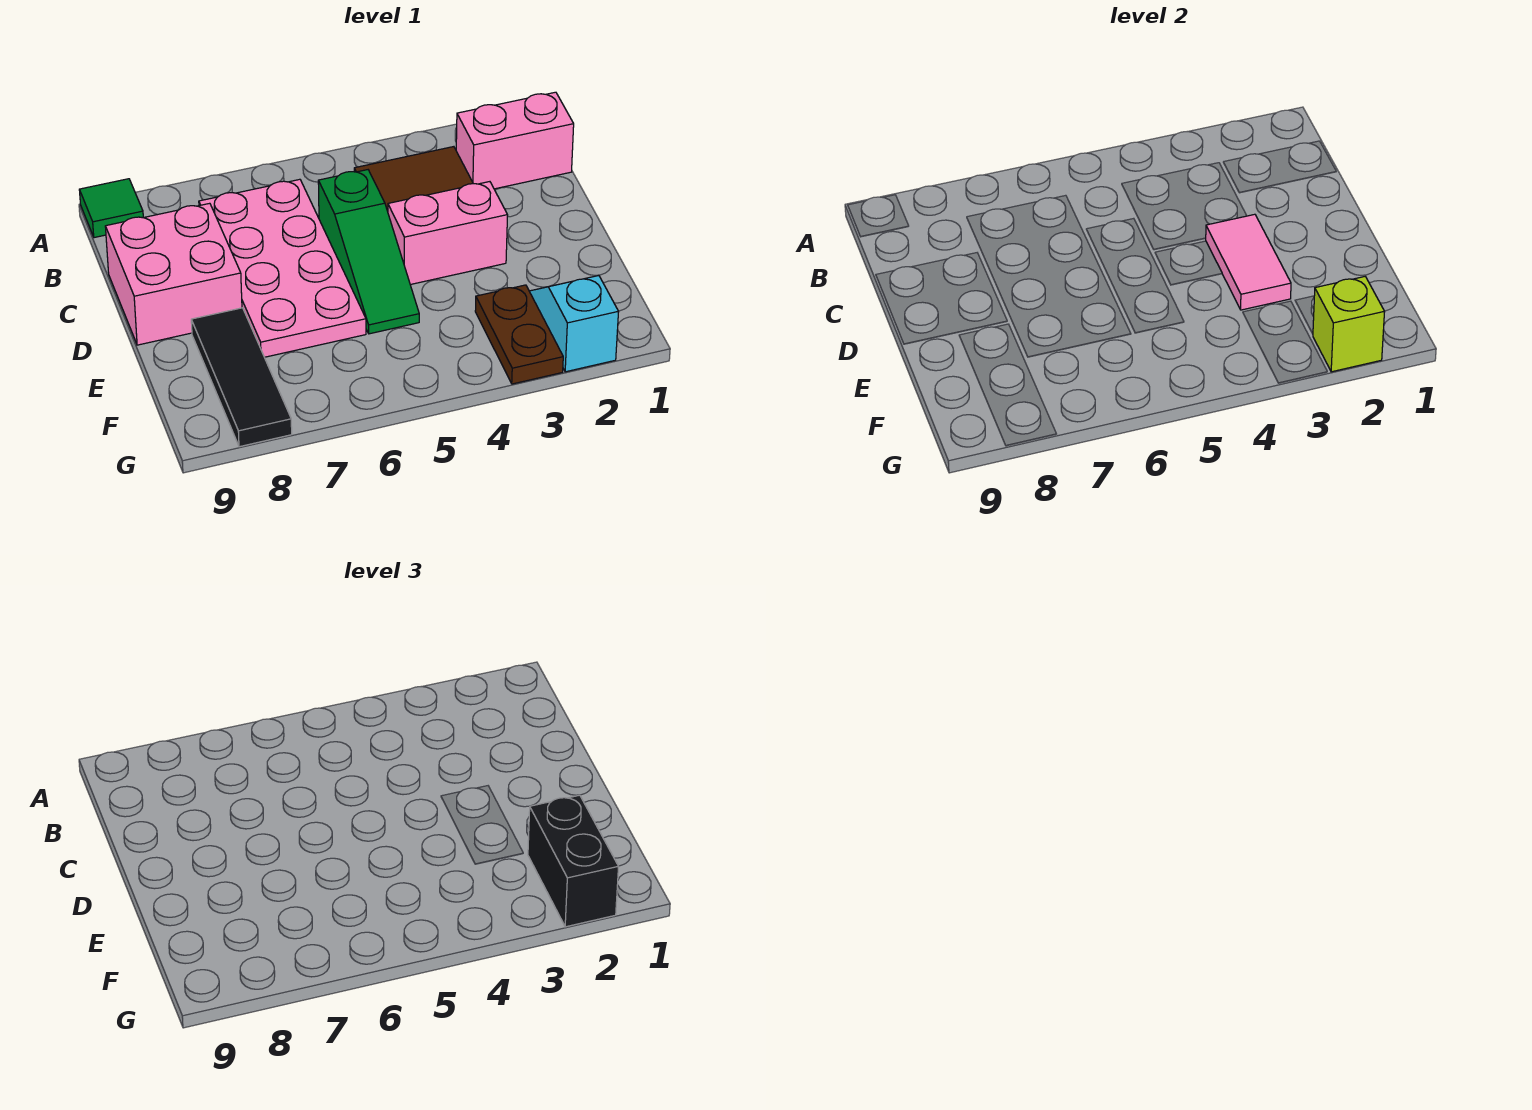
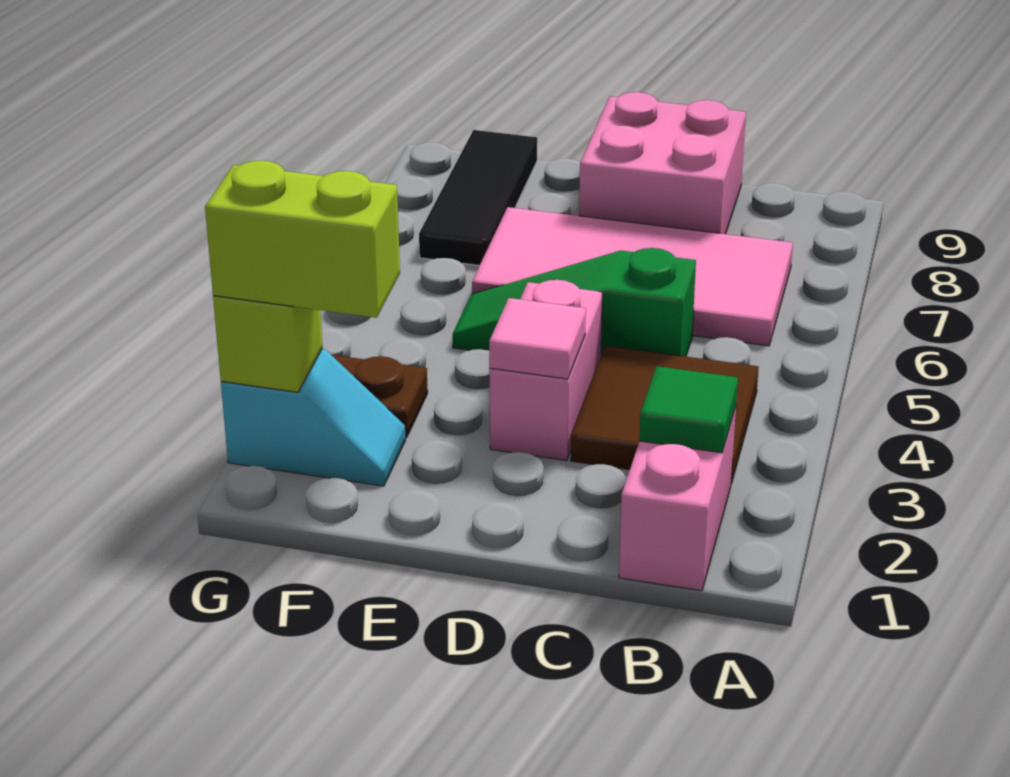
green 1x1 tile [79,179,143,238] -> green 1x1 tile moved to [639,366,738,453]
pink 2x4 plate [199,179,366,357] -> pink 2x4 tile [472,207,793,346]
pink 1x2 tile [1206,214,1291,310] -> pink 1x1 tile [489,298,586,379]
black 1x3 tile [191,308,292,447] -> black 1x3 tile turned to [419,130,537,265]
black 1x2 brick [528,795,619,927] -> lime 1x2 brick [205,161,400,318]

